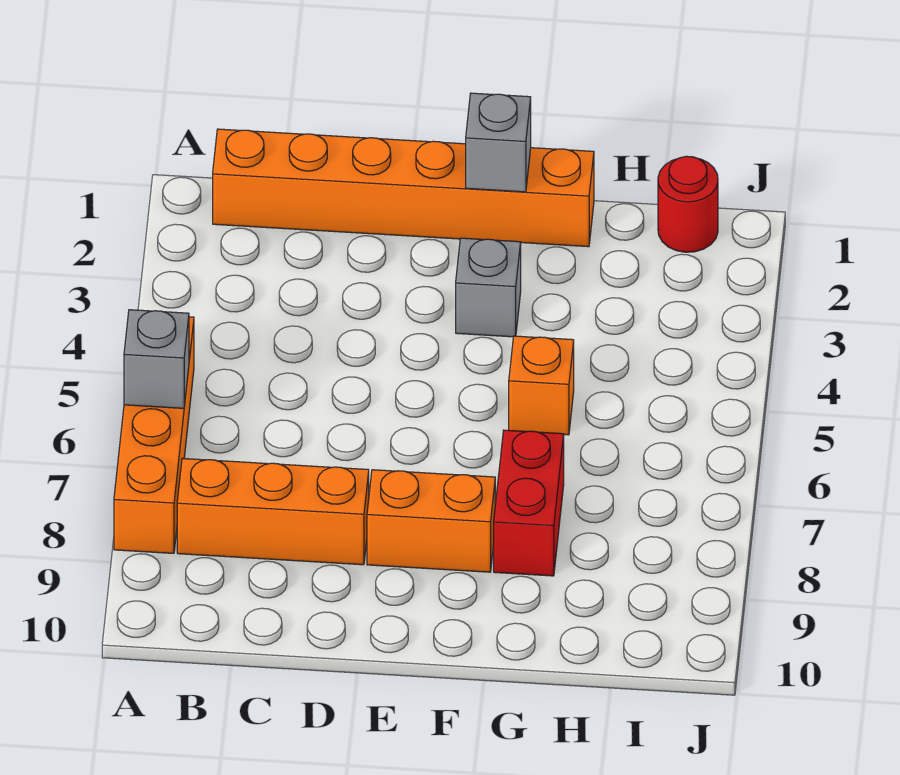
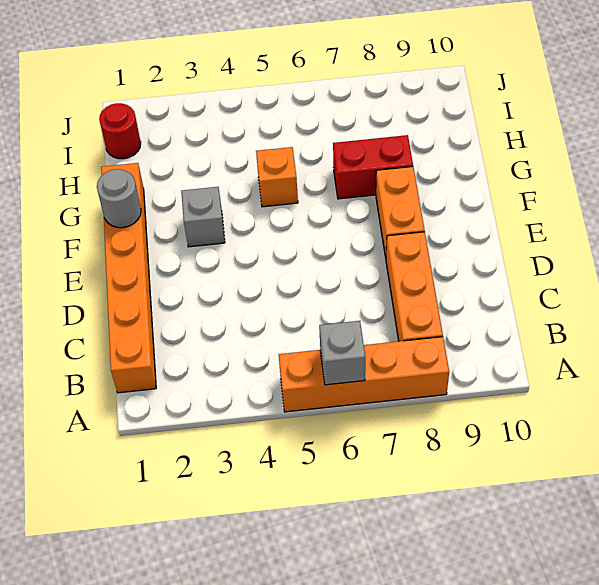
grey 1x1 brick [466,93,531,192] -> grey 1x1 round brick [97,169,141,228]

